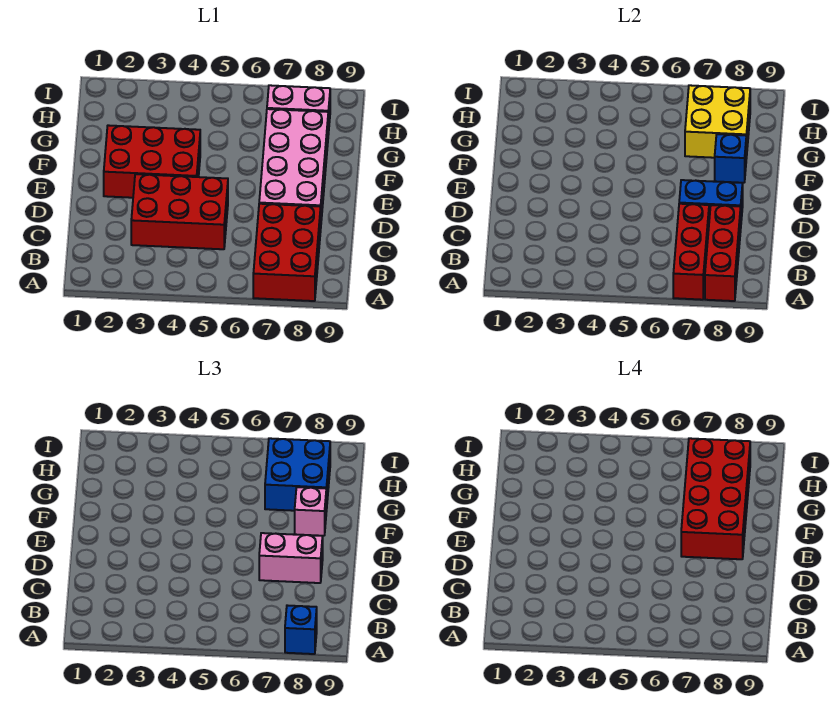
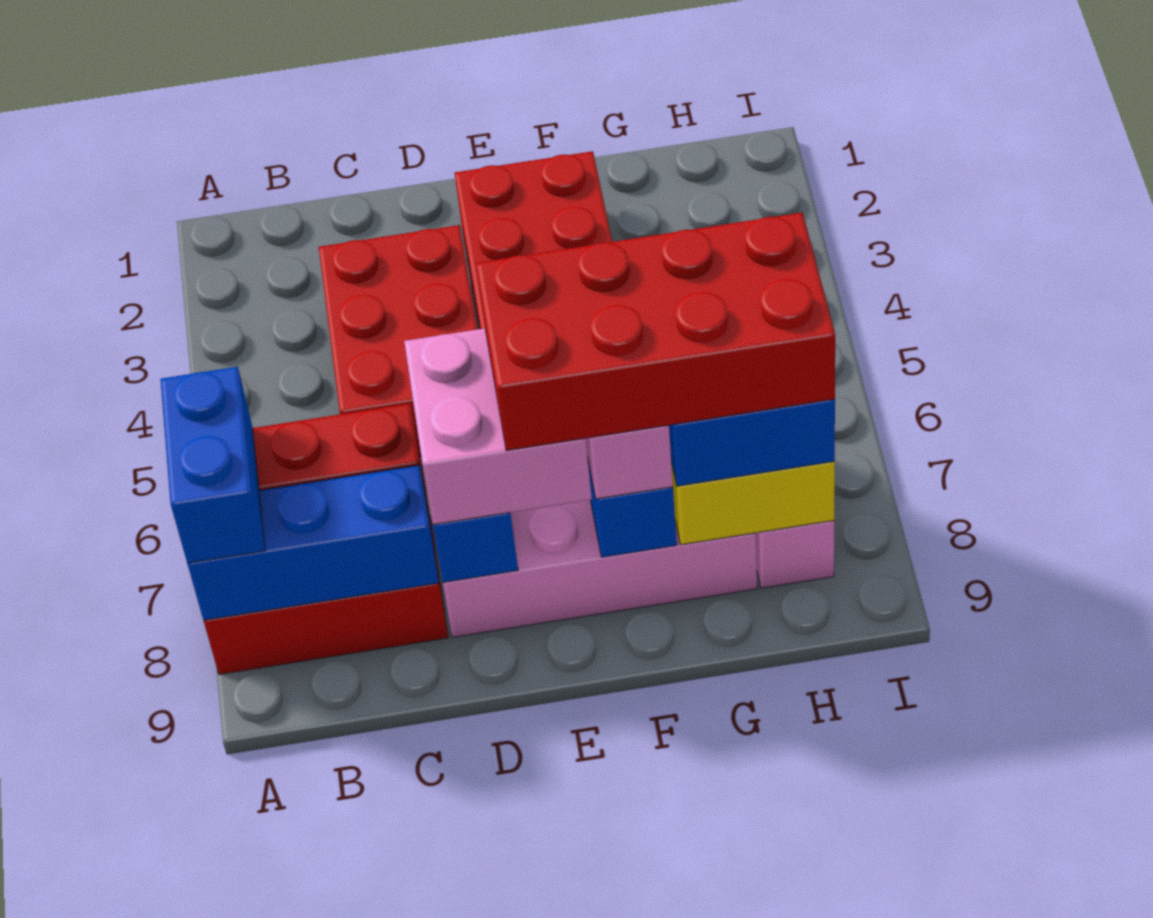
red 1x3 brick [705,205,741,301] -> blue 1x3 brick [187,465,439,620]
blue 1x1 brick [285,605,317,654] -> blue 1x2 brick [160,367,265,563]
pink 1x2 brick [259,533,323,583] -> pink 2x2 brick [404,328,592,525]

